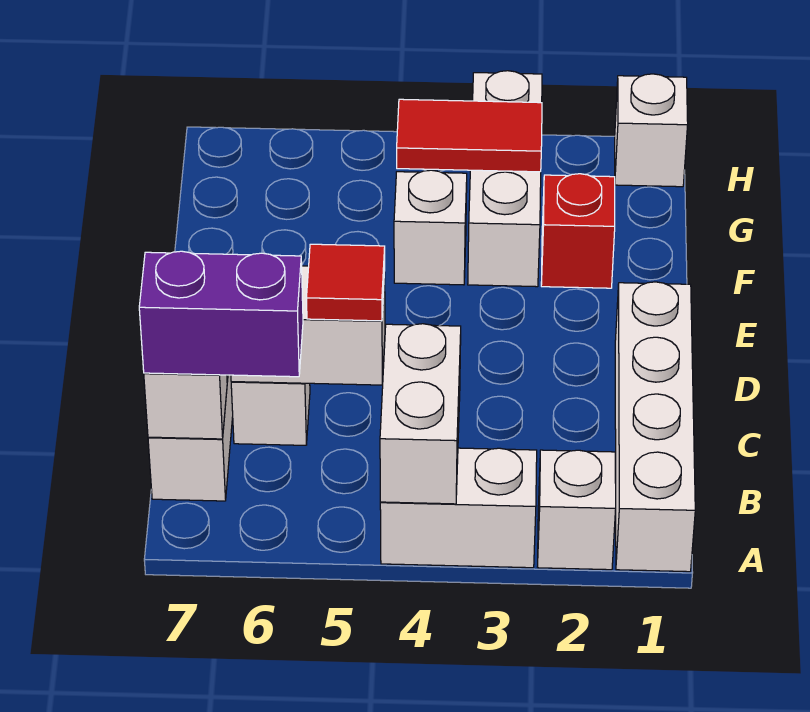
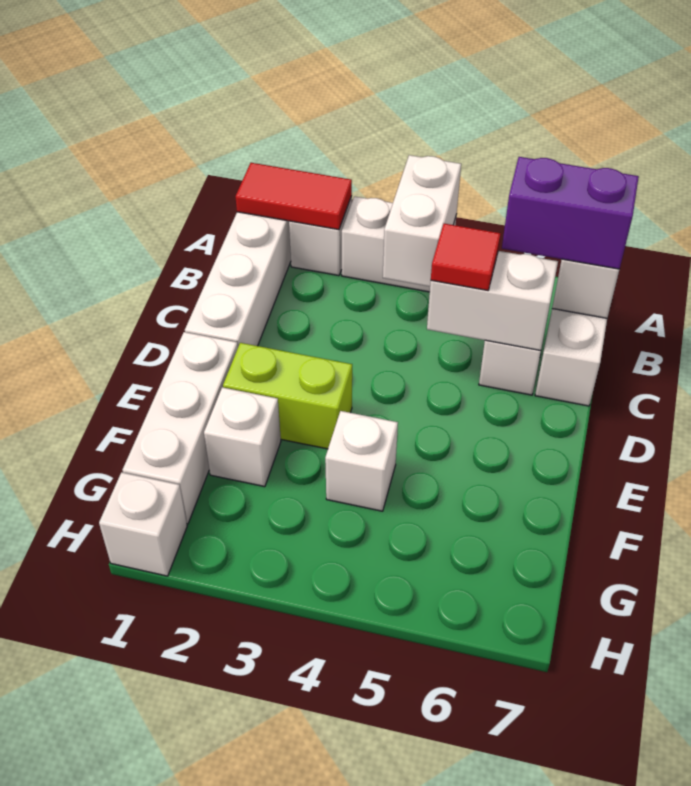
none -> lime 1x2 brick [223,343,352,449]
red 1x1 brick [541,174,615,288] -> white 1x1 brick [204,387,281,487]
white 1x3 brick [468,71,542,287] -> white 1x3 brick moved to [122,332,238,524]
red 1x2 tile [397,99,542,172] -> red 1x2 tile moved to [235,163,352,230]

